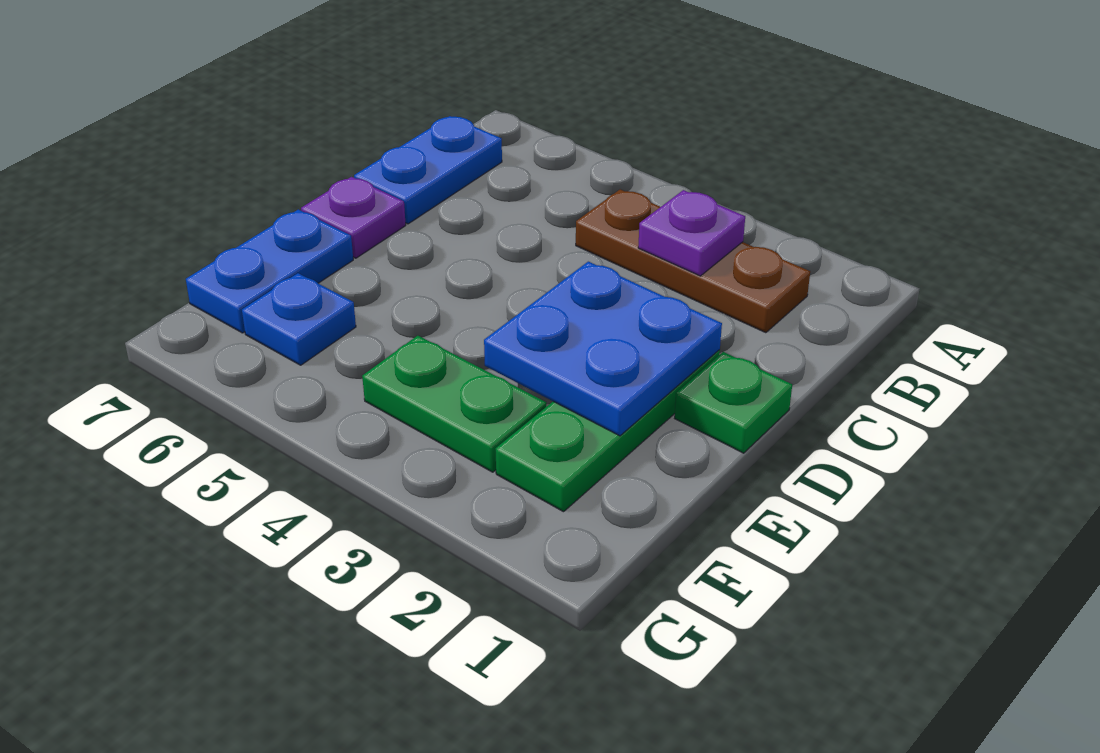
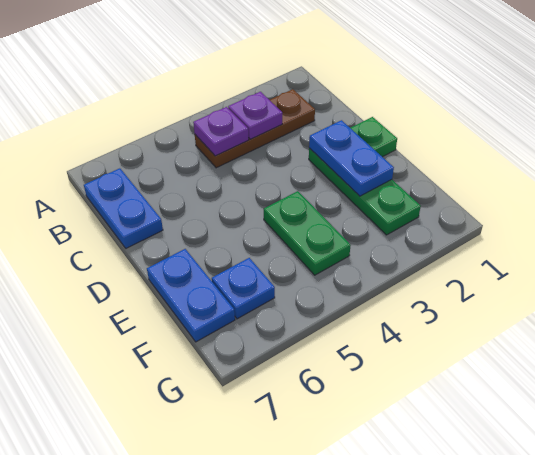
blue 2x2 plate [484,262,722,436] -> blue 1x2 plate [309,120,394,196]
purple 1x1 plate [301,177,406,258] -> purple 1x1 plate moved to [193,107,249,156]
green 1x2 plate [362,336,546,472] -> green 1x2 plate turned to [264,191,351,275]

